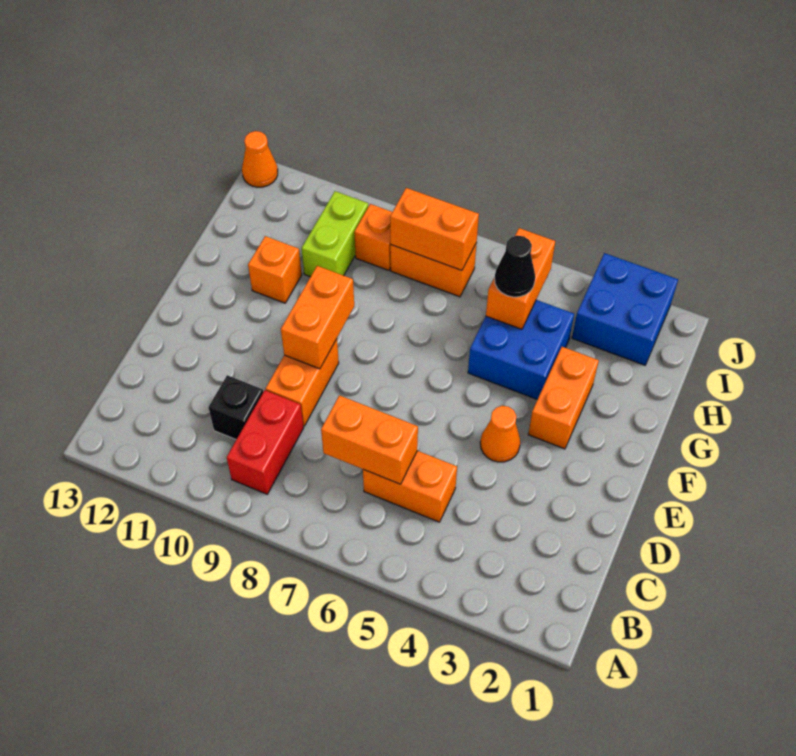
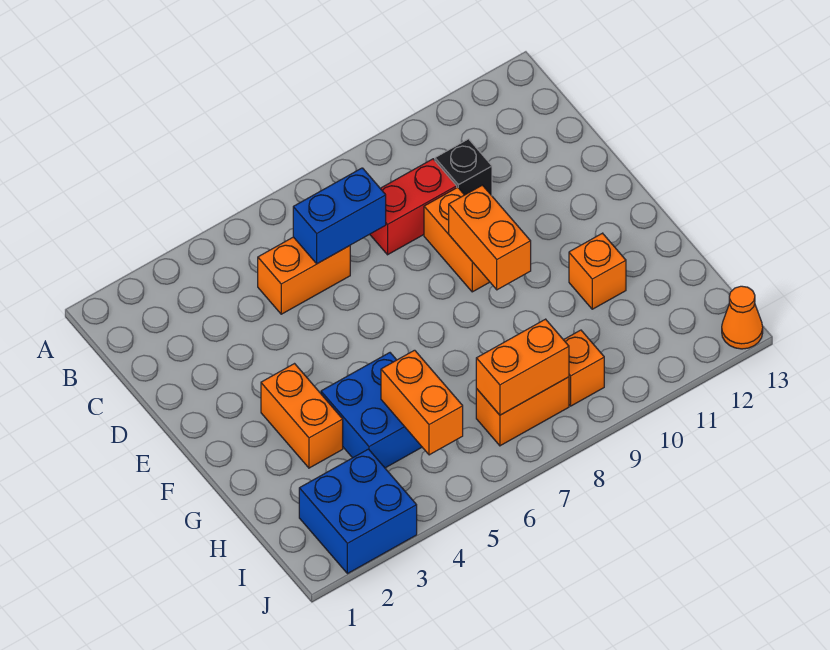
red 1x2 brick [227,390,304,494] -> red 1x2 brick turned to [370,159,457,255]
orange 1x2 brick [321,395,418,484] -> blue 1x2 brick [293,168,386,264]
orange 1x1 cone [480,406,520,462] -> none
black 1x1 cone [495,236,535,297] -> none
lime 1x2 brick [302,191,368,277] -> none

